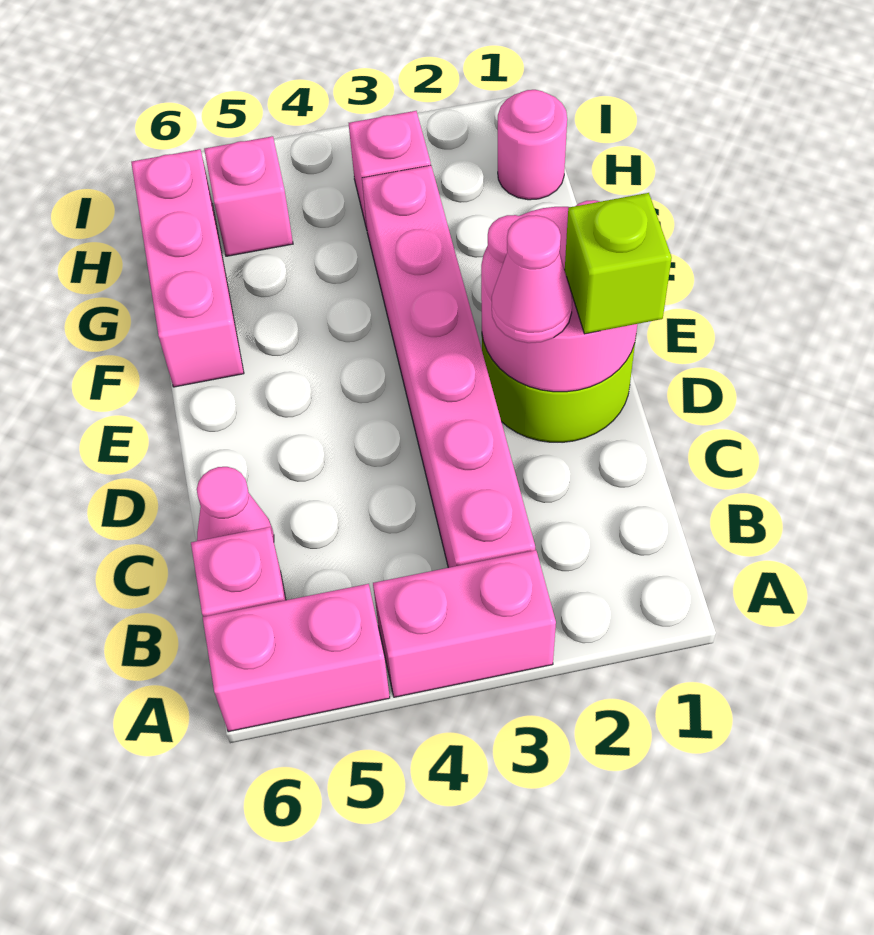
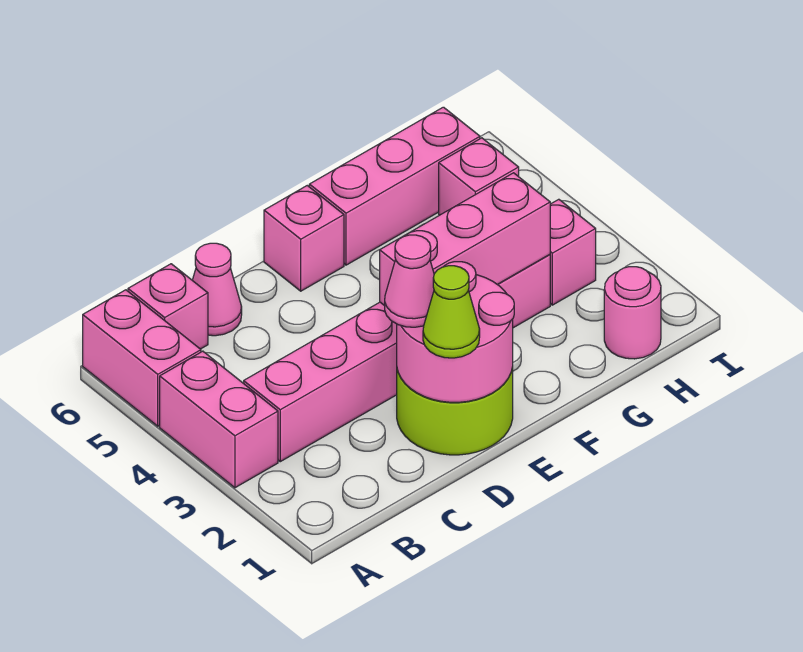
lime 1x1 brick [565,193,672,334] -> lime 1x1 cone [423,266,480,358]
none -> pink 1x3 brick [380,173,550,306]
none -> pink 1x1 brick [264,186,344,291]

